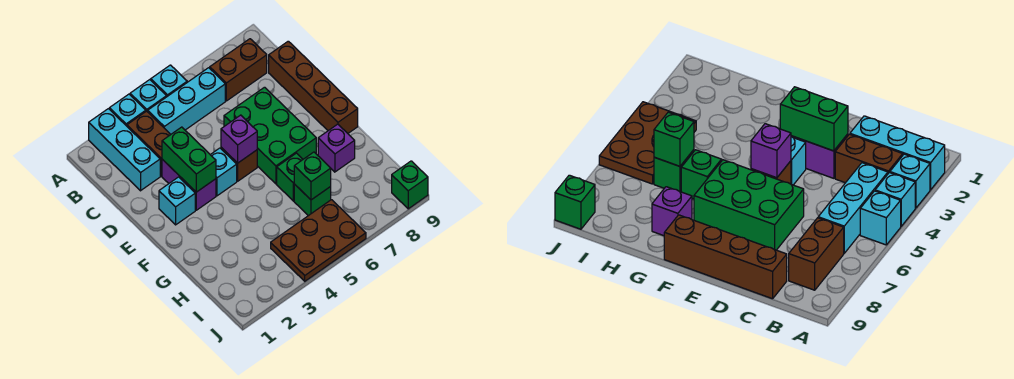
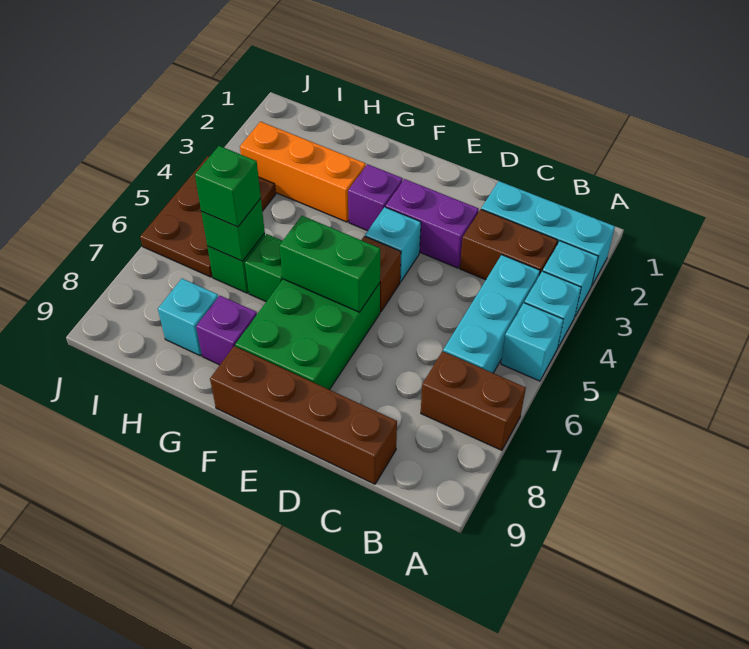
brown 1x2 brick [210,39,267,101] -> brown 1x2 brick turned to [421,351,526,450]
green 1x2 brick [162,127,216,192] -> green 1x2 brick moved to [280,216,380,312]
green 2x3 brick [224,87,316,184] -> green 2x3 brick turned to [235,279,380,390]
cyan 1x1 brick [159,177,195,225] -> cyan 1x1 brick moved to [158,279,218,356]
purple 1x1 brick [221,115,257,163] -> purple 1x1 brick moved to [348,164,403,231]
none -> orange 1x3 brick [240,122,366,222]
green 1x1 brick [392,161,428,209] -> green 1x1 brick moved to [195,146,261,227]

